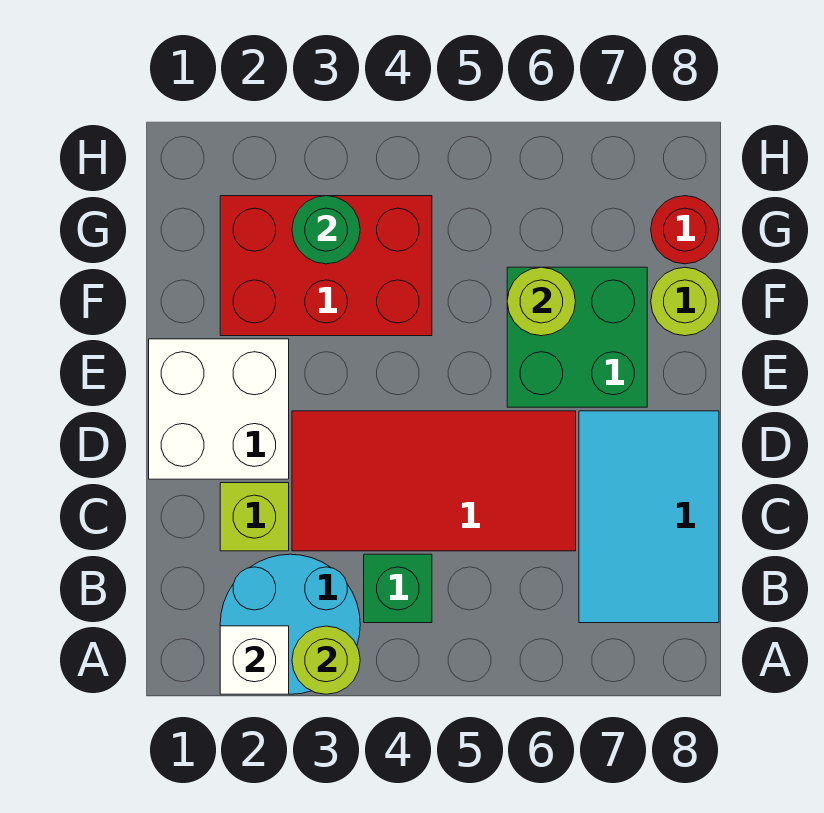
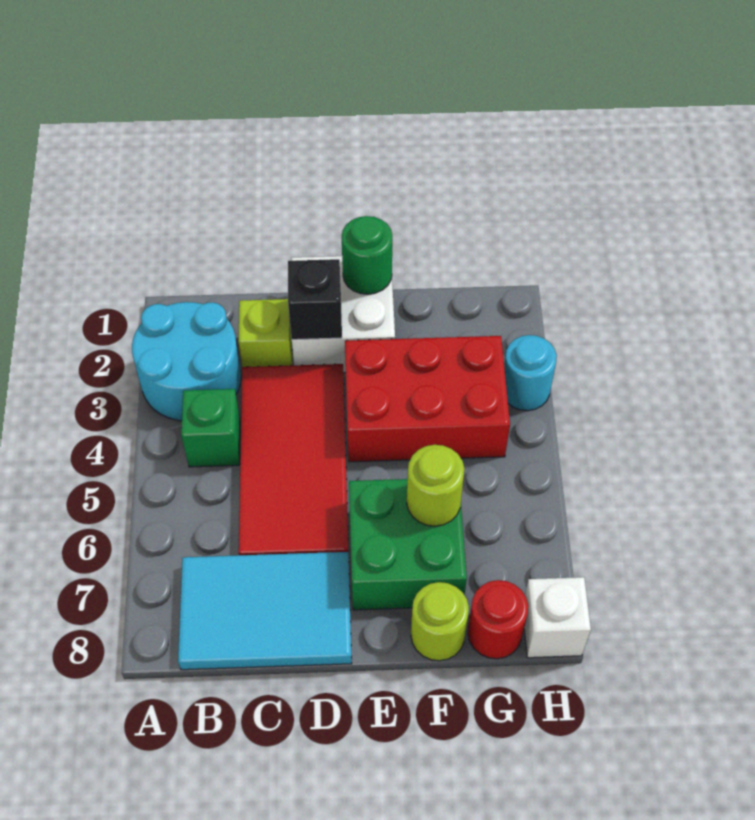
white 1x1 brick [220,626,289,694] -> white 1x1 brick moved to [524,577,591,658]
lime 1x1 round brick [292,626,360,694] -> none
none -> black 1x1 brick [288,259,342,340]
red 2x3 brick [220,196,432,336] -> red 2x3 brick turned to [345,336,510,462]
green 1x1 round brick [292,196,360,264] -> green 1x1 round brick moved to [342,216,392,294]
none -> cyan 1x1 round brick [504,335,557,411]

